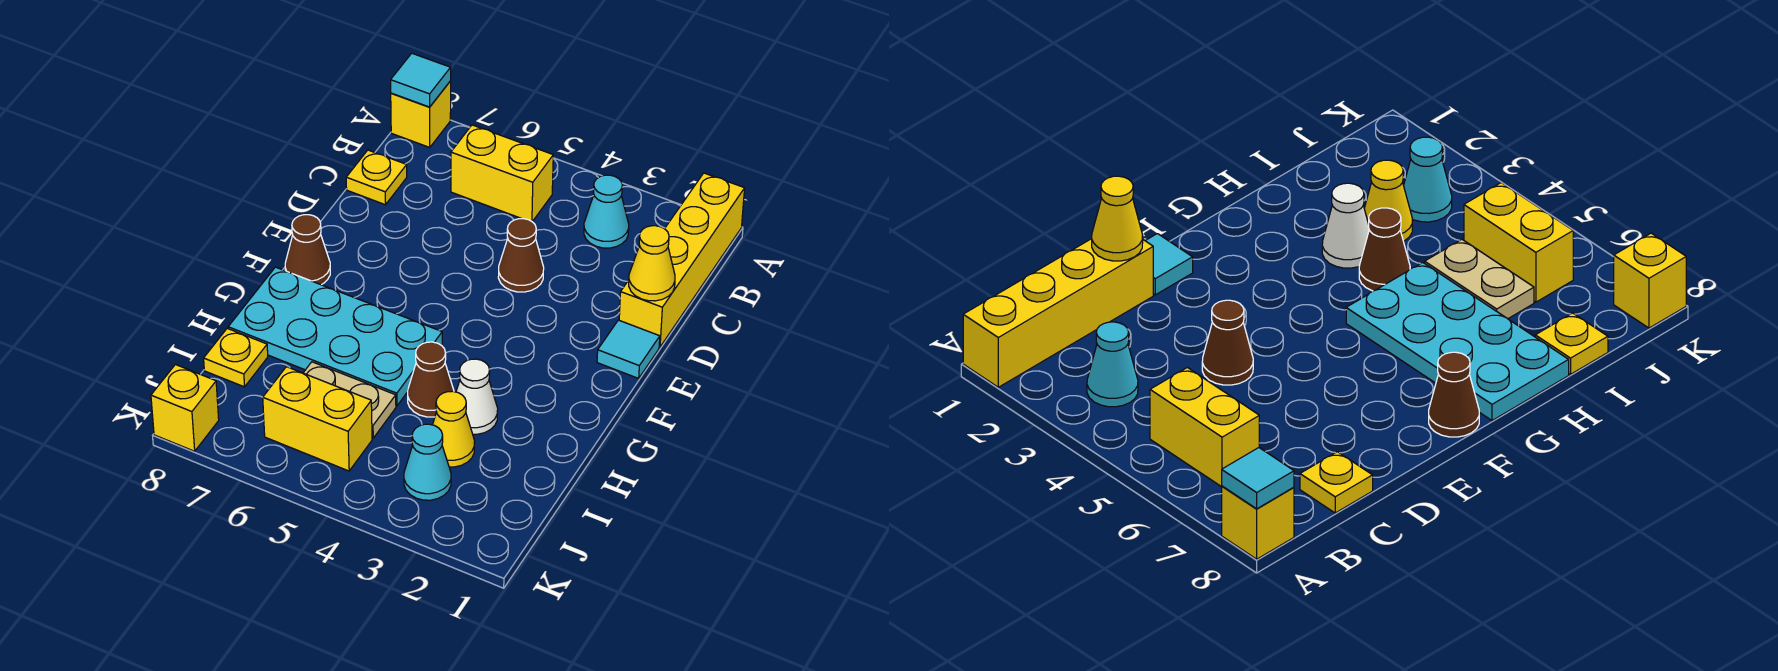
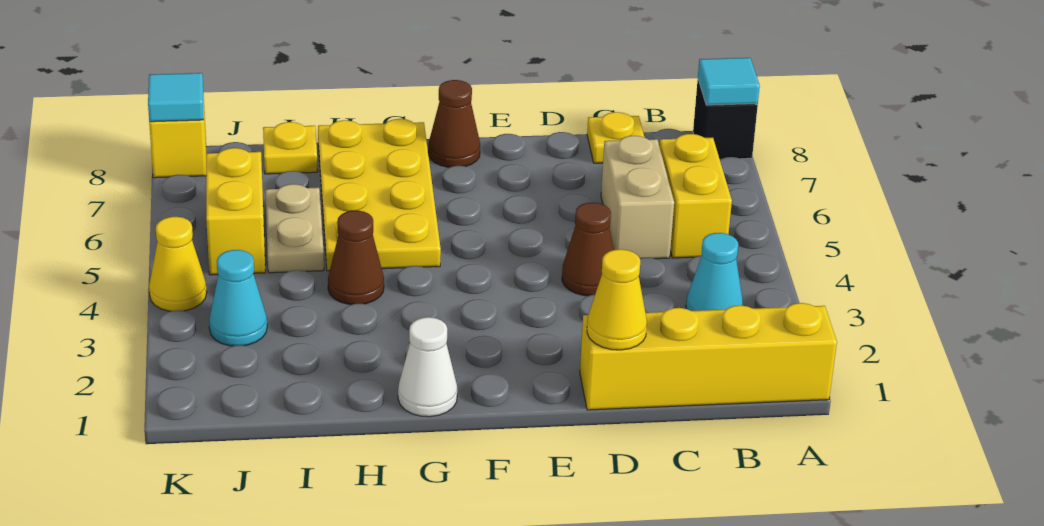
yellow 1x1 brick [391,81,451,148] -> black 1x1 brick [693,80,758,159]
none -> tan 1x2 brick [601,136,674,259]
cyan 1x1 tile [597,320,660,378] -> cyan 1x1 tile moved to [148,73,203,122]
cyan 2x4 plate [228,267,442,406] -> yellow 2x4 plate [318,119,441,271]
white 1x1 cone [456,359,498,434] -> white 1x1 cone moved to [398,317,457,417]
yellow 1x1 cone [433,391,475,467] -> yellow 1x1 cone moved to [149,217,207,311]

